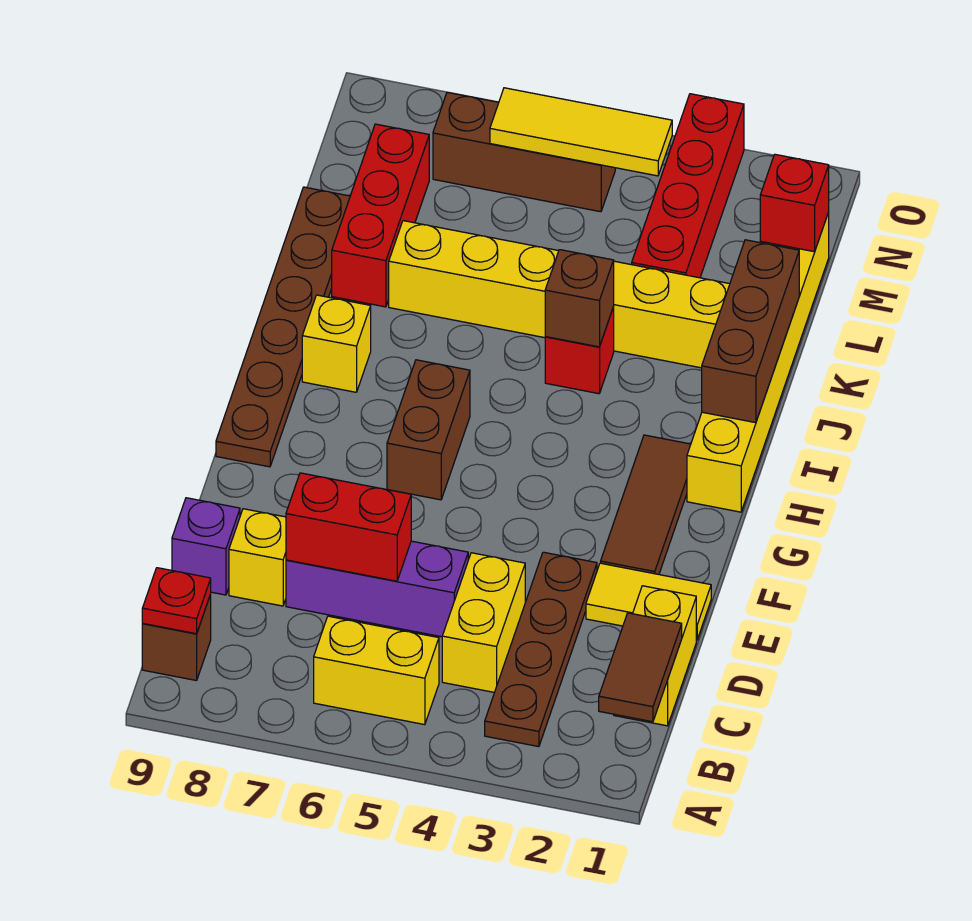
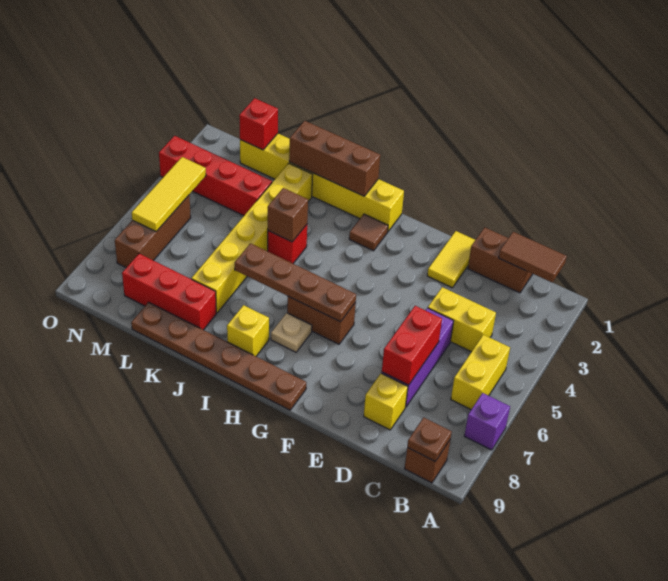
brown 1x4 plate [485,552,597,747] -> brown 1x4 plate moved to [235,243,356,322]
red 1x1 plate [142,568,211,634] -> brown 1x1 plate [407,417,452,461]
yellow 1x2 brick [614,586,696,726] -> brown 1x2 brick [468,227,532,293]
purple 1x1 brick [172,498,240,595] -> purple 1x1 brick moved to [464,393,510,450]
brown 1x3 tile [601,435,691,574] -> brown 1x1 tile [349,214,388,251]
none -> tan 1x1 plate [271,313,312,352]

